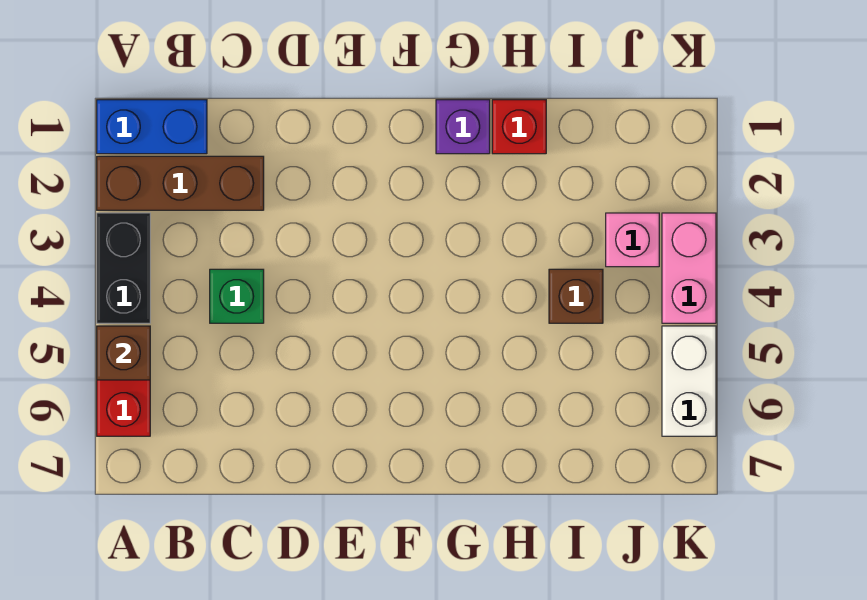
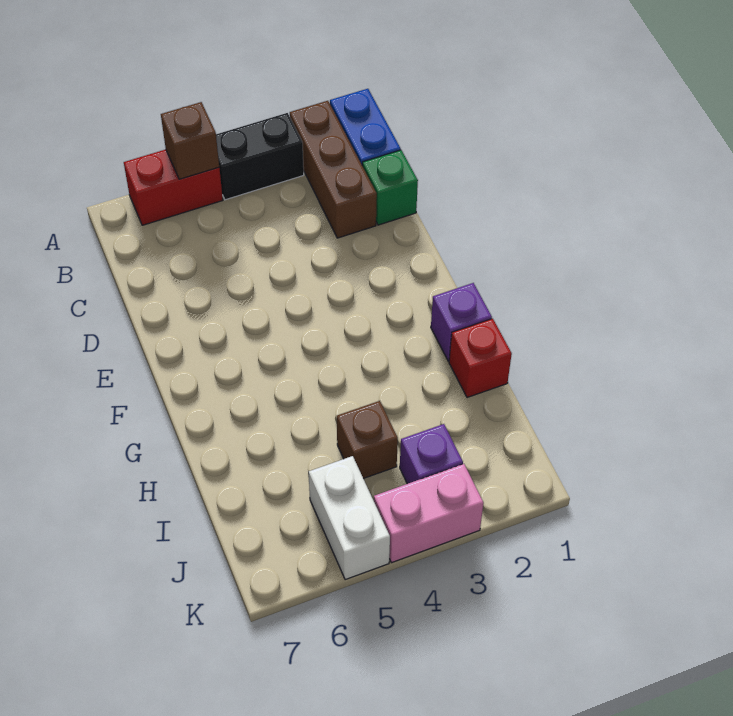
green 1x1 brick [210,269,264,323] -> green 1x1 brick moved to [362,150,418,225]
pink 1x1 brick [606,213,659,267] -> purple 1x1 brick [400,424,463,484]
white 1x2 brick [662,326,716,436] -> white 1x2 brick turned to [309,456,390,580]

